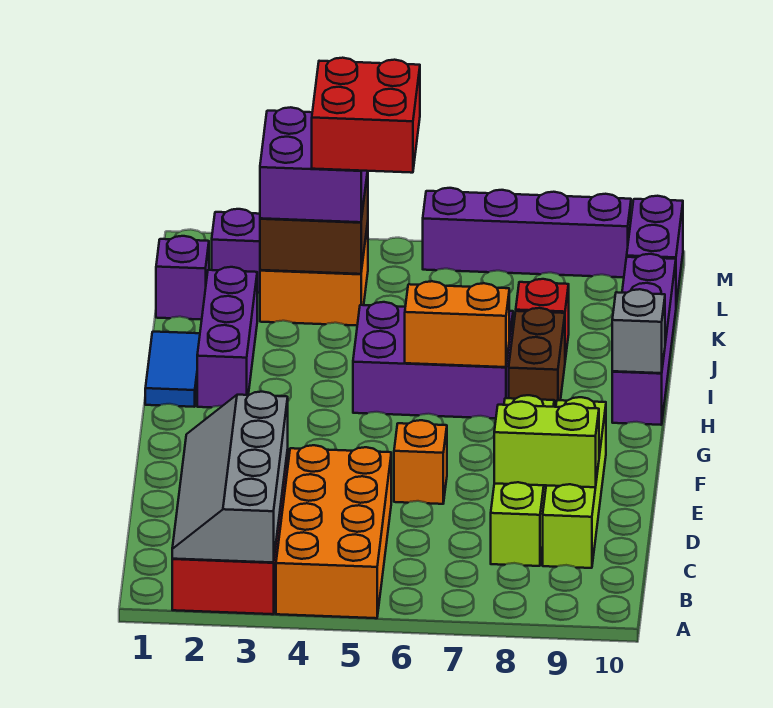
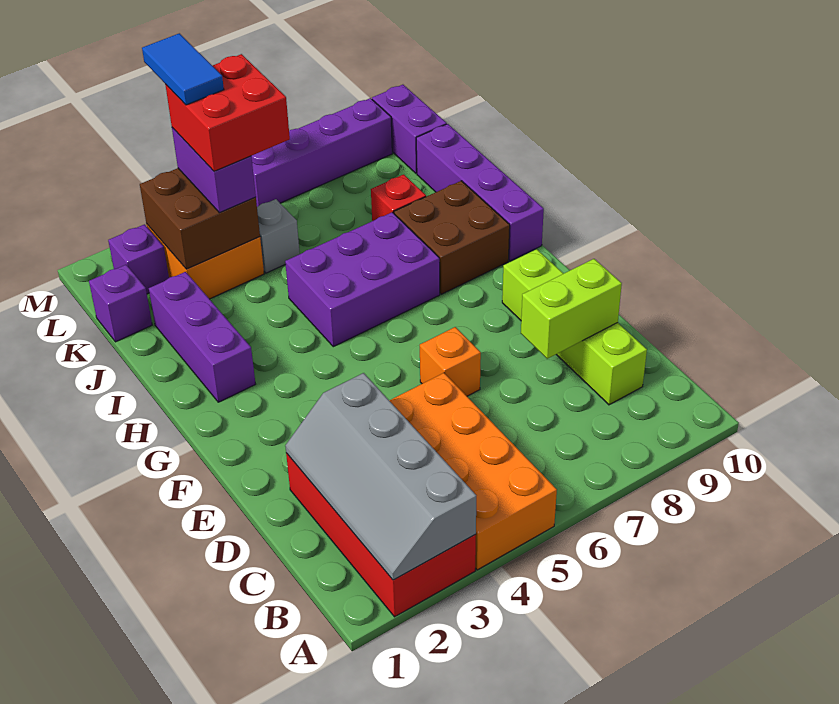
lime 1x4 brick [491,395,554,566] -> none
blue 1x2 tile [145,332,200,407] -> blue 1x2 tile moved to [142,33,224,105]
orange 1x2 brick [405,281,509,367] -> none
brown 1x2 brick [509,308,565,407] -> brown 2x2 brick [394,181,510,294]
grey 1x1 brick [612,289,665,373] -> grey 1x1 brick moved to [257,199,300,273]
purple 2x2 brick [260,107,367,222] -> purple 1x2 brick [172,128,256,213]

